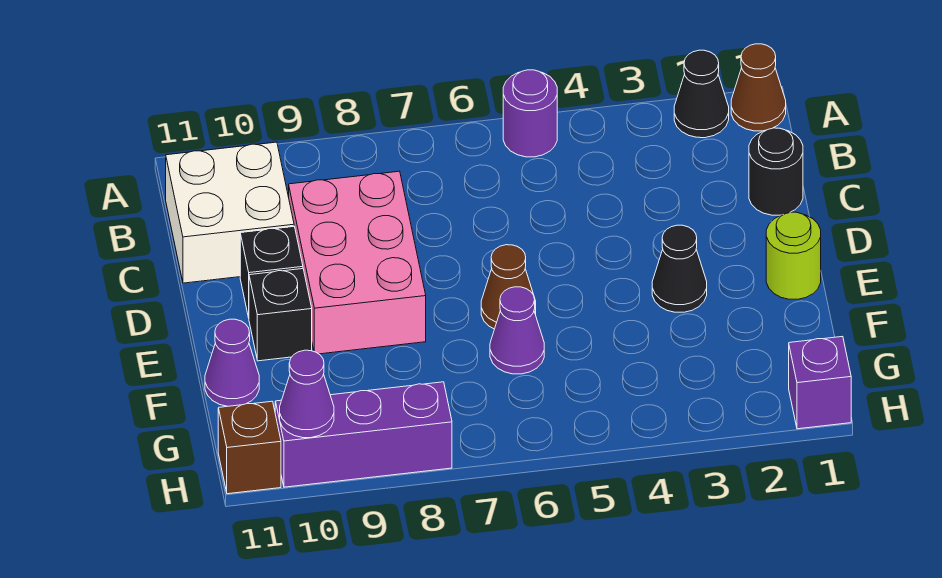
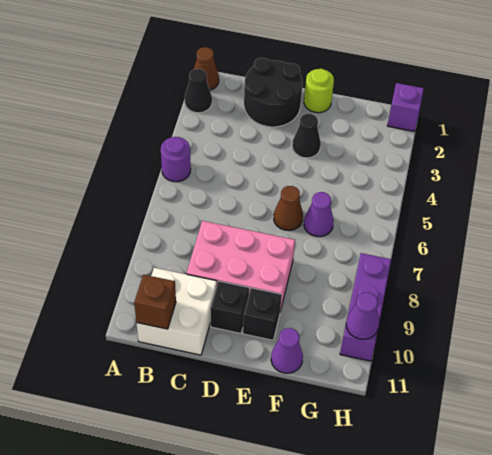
black 1x1 round brick [749,128,803,215] -> black 2x2 round brick [244,58,302,127]
brown 1x1 brick [218,401,281,494] -> brown 1x1 brick moved to [134,275,176,329]

